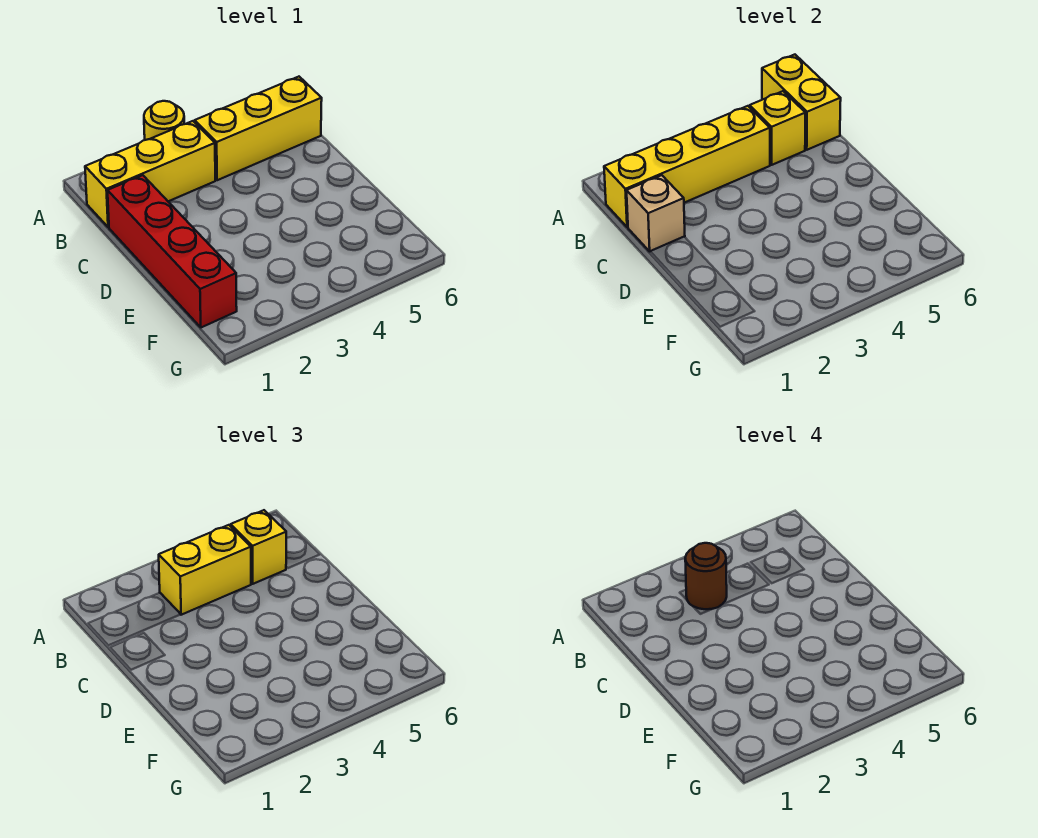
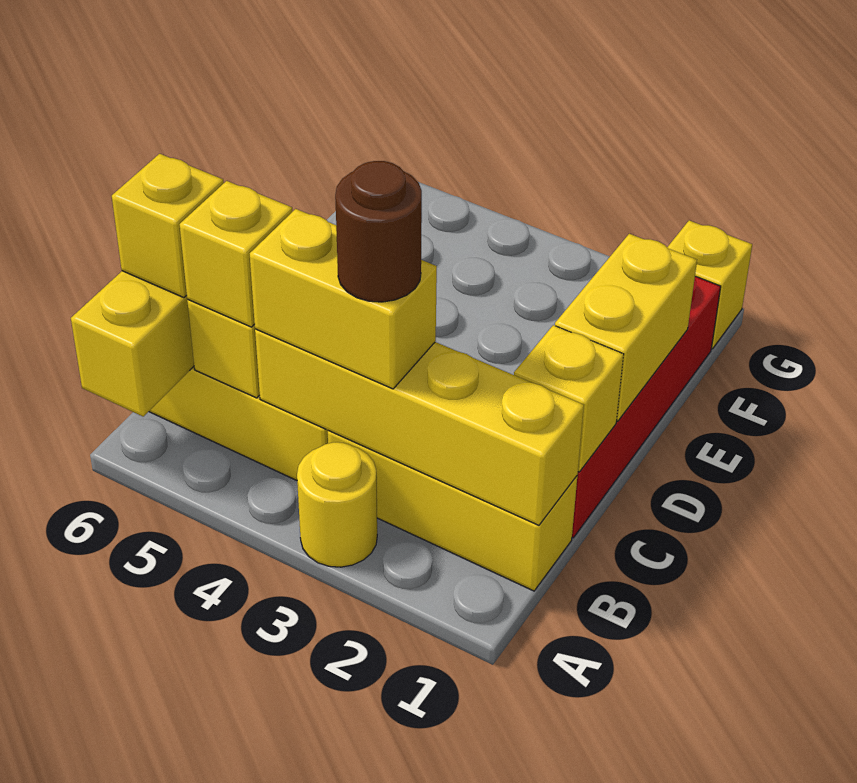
none -> yellow 1x1 brick [112,154,224,298]
tan 1x1 brick [627,175,685,251] -> yellow 1x1 brick [514,325,624,472]
none -> yellow 1x2 brick [555,234,697,421]
none -> yellow 1x1 brick [667,220,752,349]

